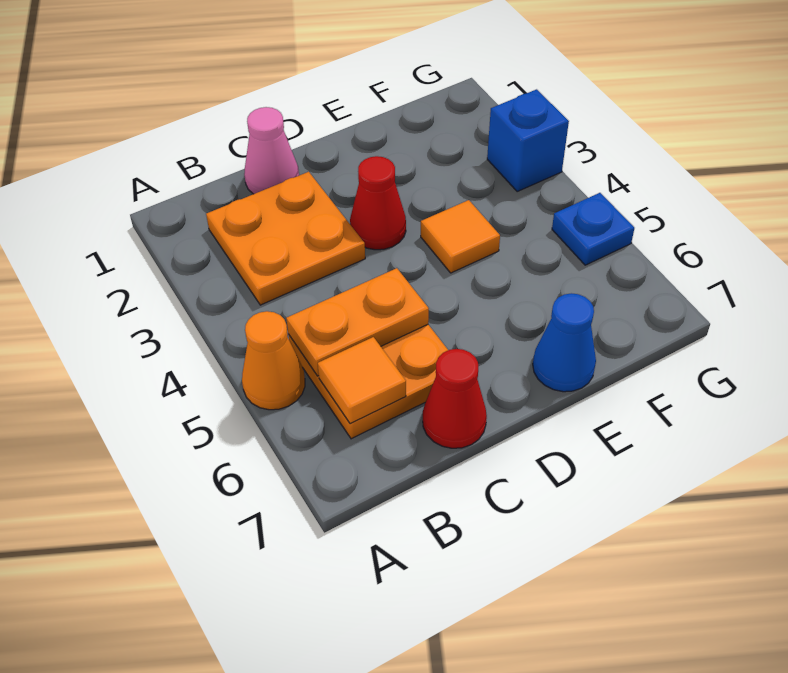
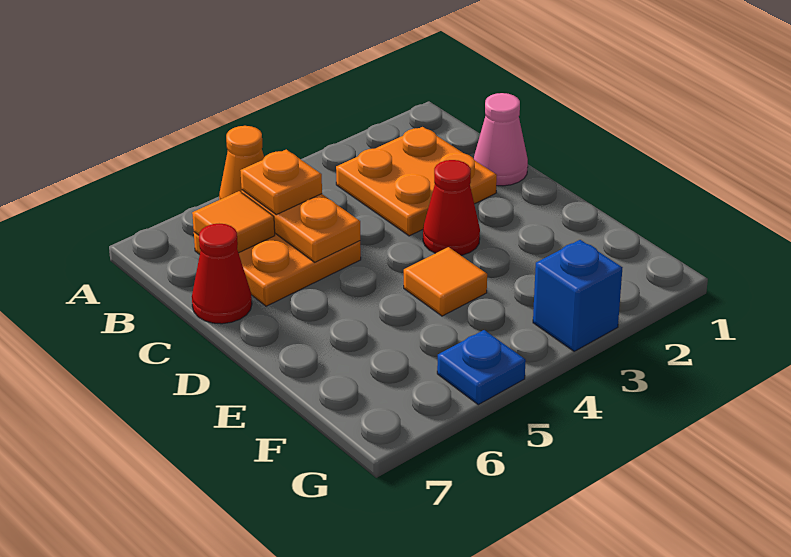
none -> orange 1x1 plate [240,150,322,215]
blue 1x1 cone [533,293,596,392] -> none

